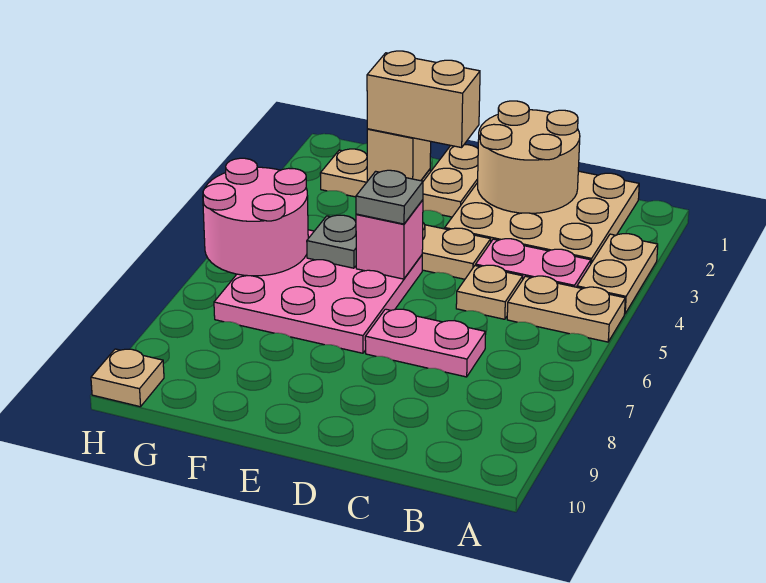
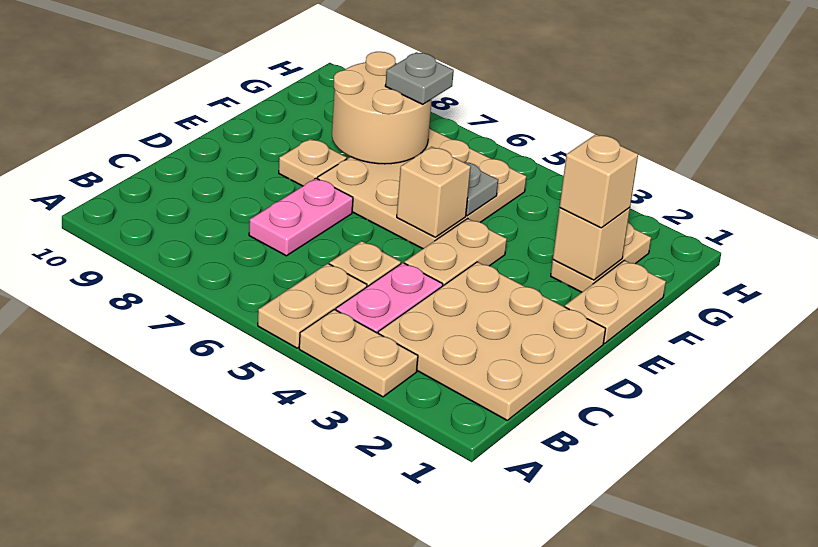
tan 2x2 round brick [478,101,580,213] -> tan 2x2 round brick moved to [332,52,432,164]
tan 1x2 plate [423,145,478,217] -> tan 1x2 plate turned to [565,260,666,344]
tan 1x2 brick [367,51,480,148] -> tan 1x1 brick [560,134,638,228]
pink 3x3 plate [214,230,422,353] -> tan 3x3 plate [317,128,526,249]
pink 1x1 brick [356,200,423,279] -> tan 1x1 brick [397,147,471,237]
grey 1x1 plate [356,170,423,224] -> grey 1x1 plate moved to [385,52,454,104]
pink 2x2 round brick [203,158,308,276] -> none
tan 1x1 plate [91,349,164,407] -> tan 1x1 plate moved to [279,139,347,186]

